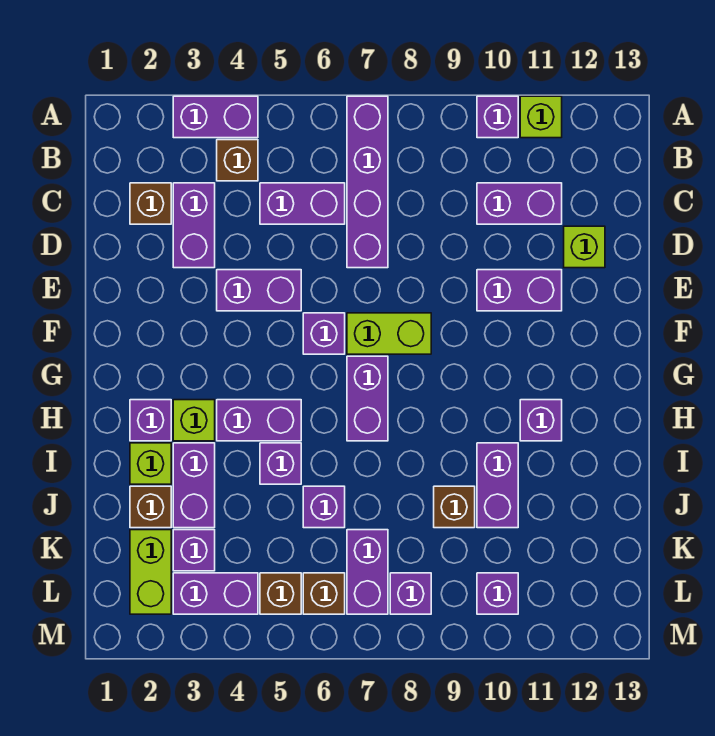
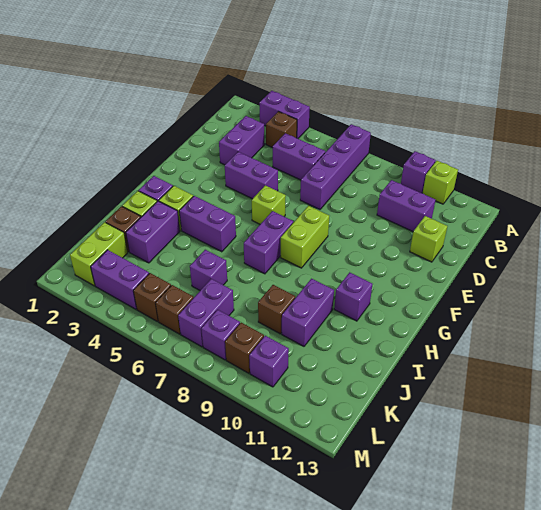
brown 1x1 brick [130,183,171,224] -> brown 1x1 brick moved to [225,323,264,373]
purple 1x2 brick [477,270,562,311] -> none
purple 1x1 brick [303,313,345,354] -> lime 1x1 brick [252,185,286,224]
lime 1x2 brick [347,313,431,354] -> lime 1x2 brick turned to [281,206,329,268]
purple 1x1 brick [260,443,301,484] -> none
purple 1x1 brick [173,530,215,571] -> none

